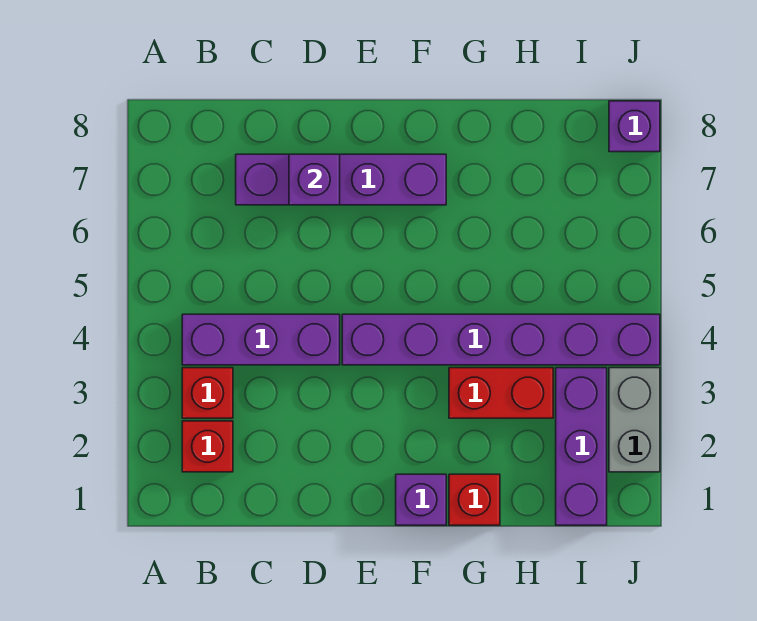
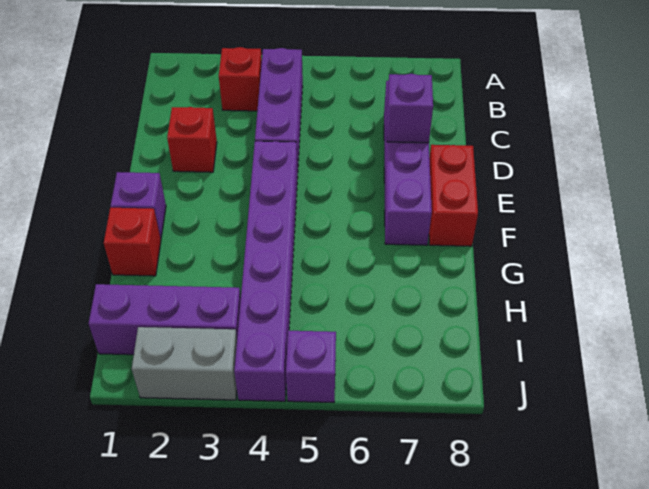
red 1x1 brick [182,421,233,472] -> red 1x1 brick moved to [167,107,217,172]
red 1x2 brick [449,368,553,418] -> red 1x2 brick moved to [429,145,478,246]
purple 1x1 brick [609,101,660,152] -> purple 1x1 brick moved to [286,331,336,402]

